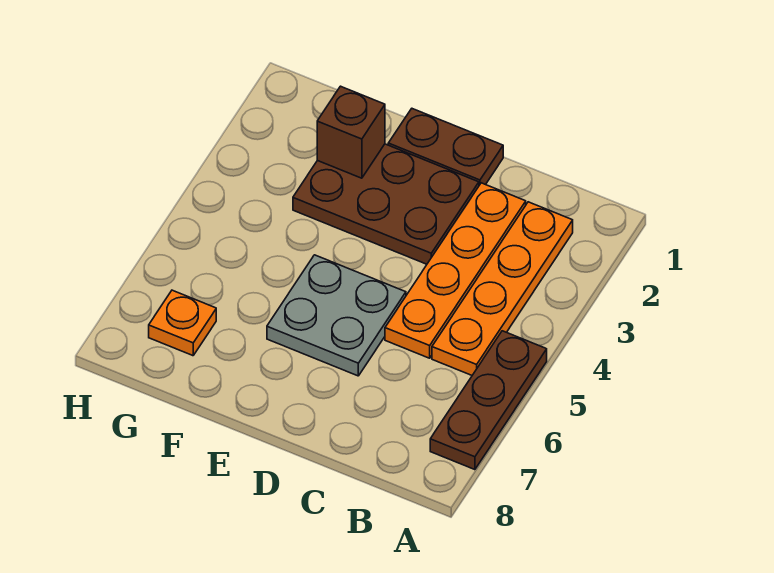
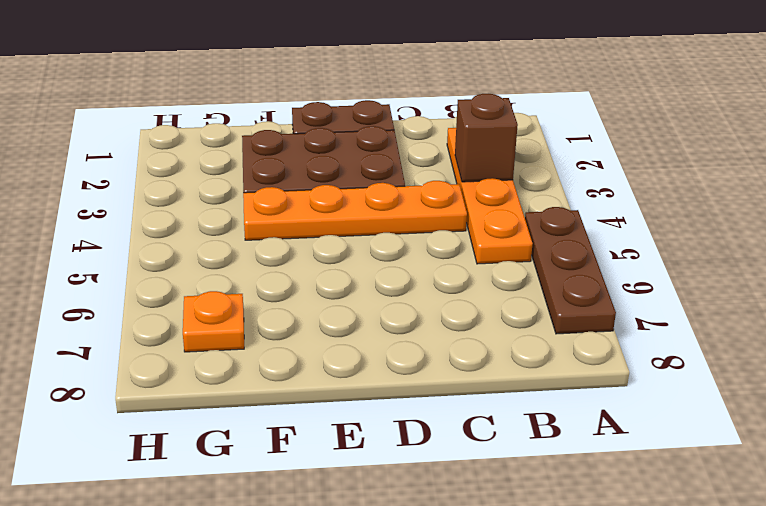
orange 1x4 plate [385,183,526,358] -> orange 1x4 plate turned to [243,181,467,240]
grey 2x2 plate [267,255,406,376] -> none
brown 1x1 brick [317,86,385,178] -> brown 1x1 brick moved to [455,94,518,182]

